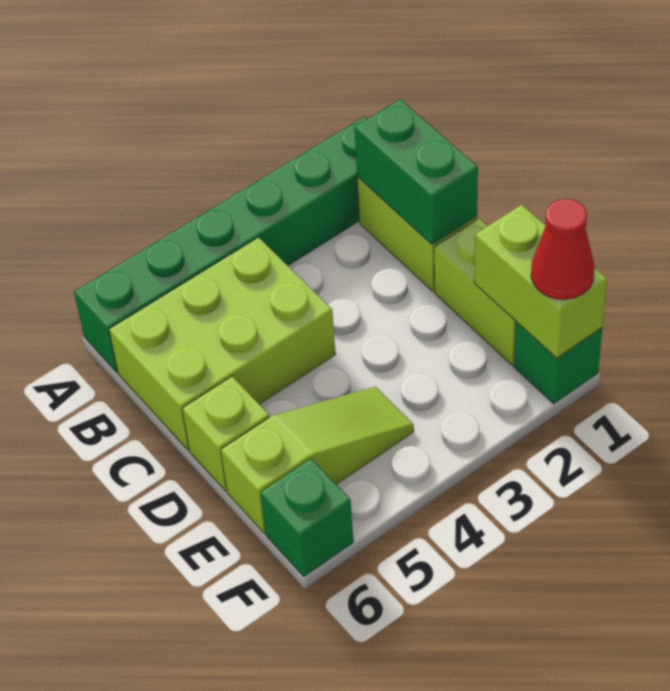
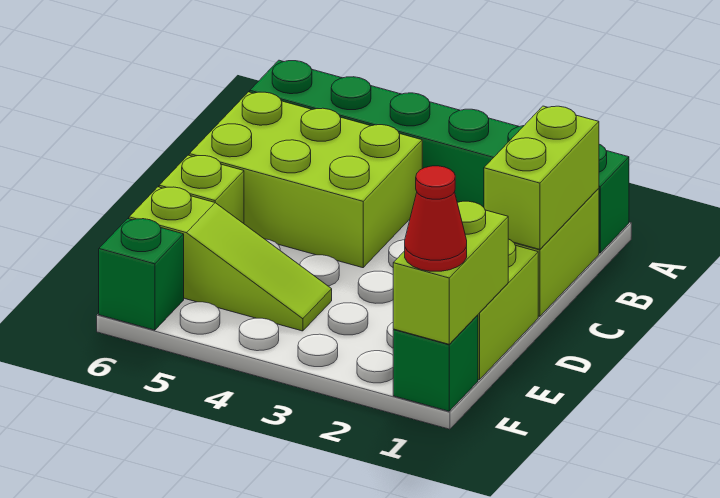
green 1x2 brick [354,99,478,245] -> lime 1x2 brick [484,106,599,249]

